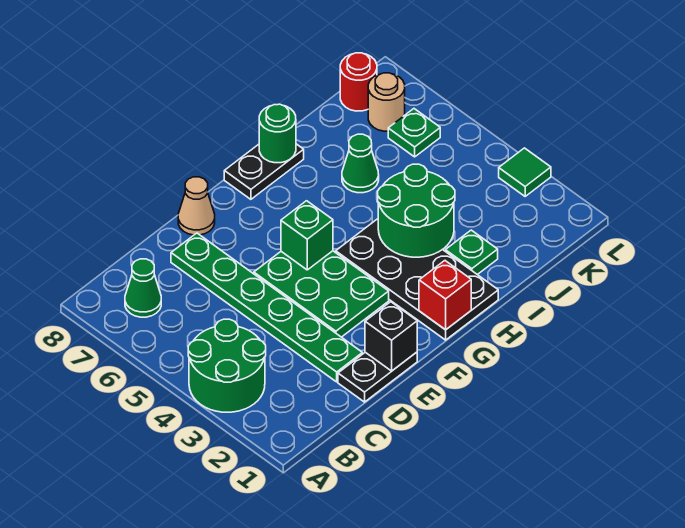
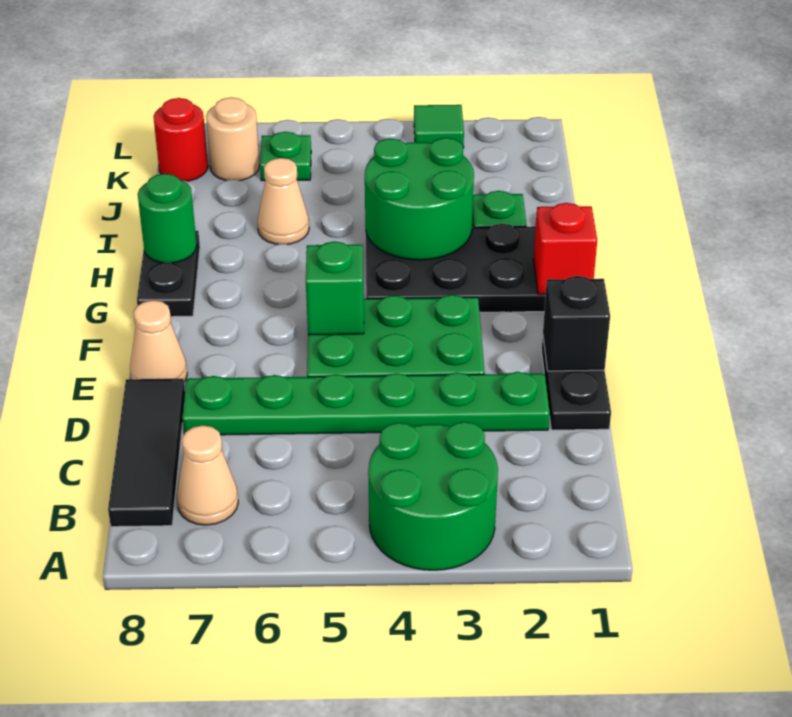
green 1x1 cone [125,259,161,317] -> tan 1x1 cone [177,425,238,525]
none -> black 1x3 tile [108,379,185,527]
green 1x1 cone [342,134,379,193] -> tan 1x1 cone [258,158,309,244]

